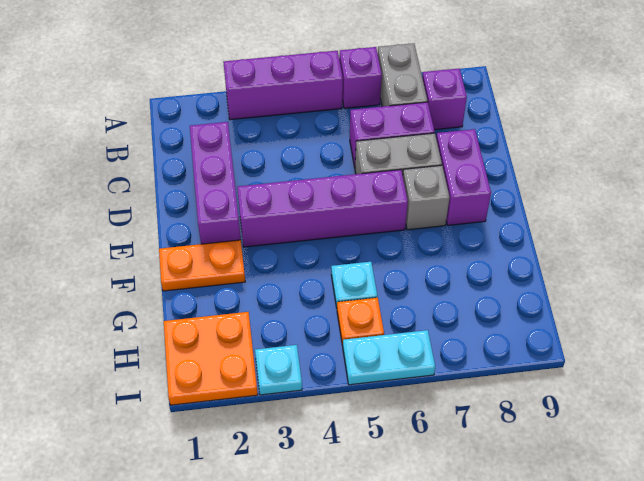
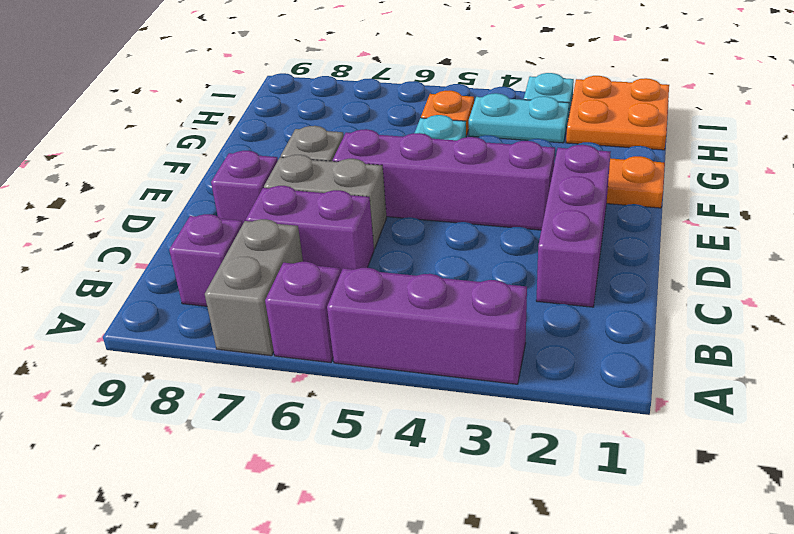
purple 1x2 brick [436,129,491,225] -> purple 1x1 brick [211,151,278,223]
cyan 1x2 plate [343,330,435,385] -> cyan 1x2 plate moved to [469,93,569,143]

